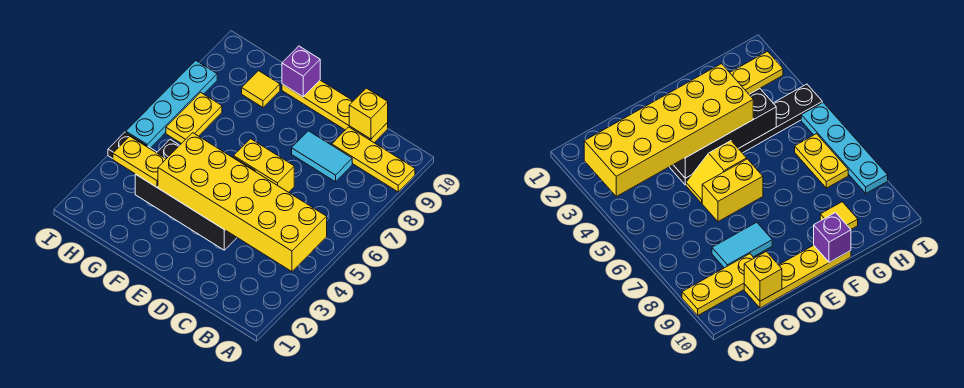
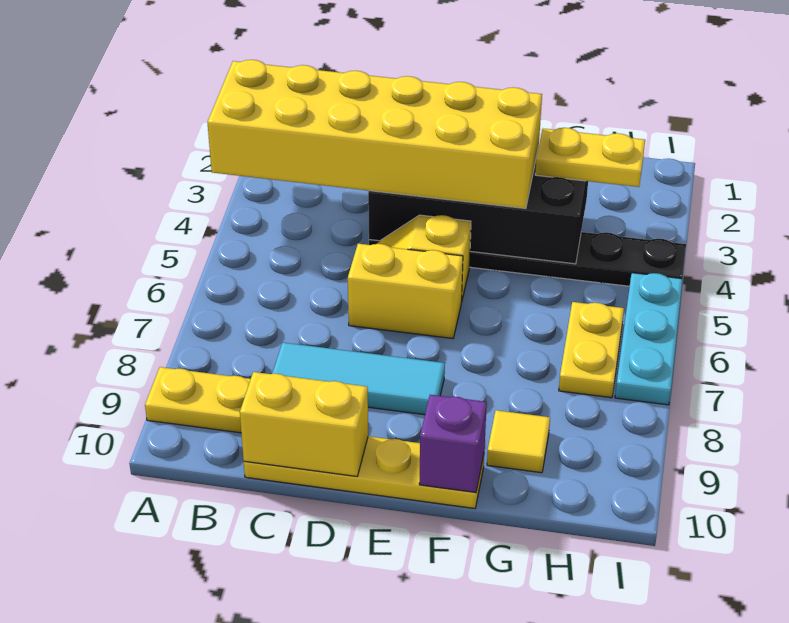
cyan 1x2 tile [292,131,352,182] -> cyan 1x3 tile [272,343,445,415]
yellow 1x1 brick [349,88,388,139] -> yellow 1x2 brick [240,372,368,476]
cyan 1x4 plate [126,61,217,148] -> cyan 1x3 plate [615,273,683,405]

